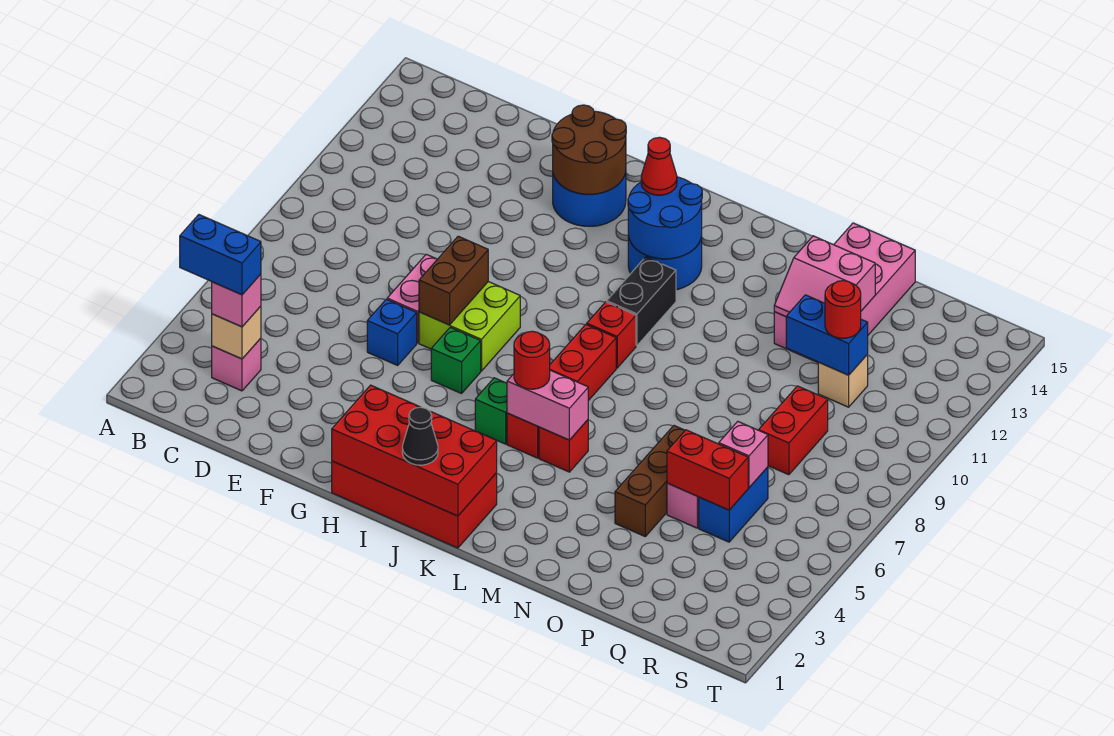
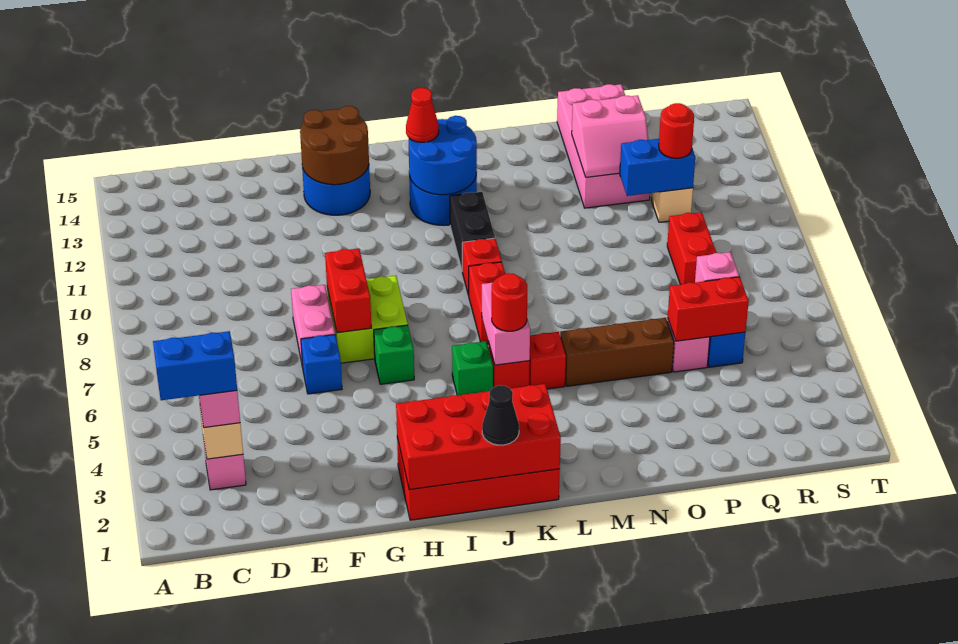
brown 1x2 brick [419,236,488,325] -> red 1x2 brick [325,249,371,333]
pink 1x2 brick [507,370,588,440] -> pink 1x2 brick turned to [481,283,530,365]
brown 1x3 brick [615,426,685,536] -> brown 1x3 brick turned to [560,318,674,386]

